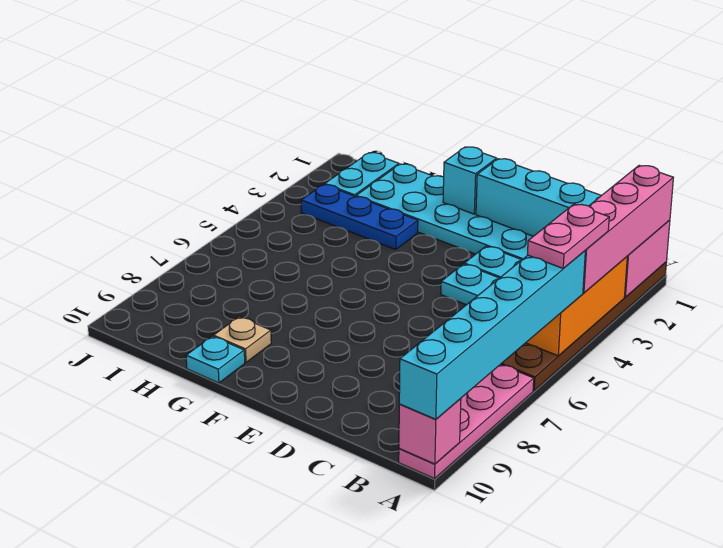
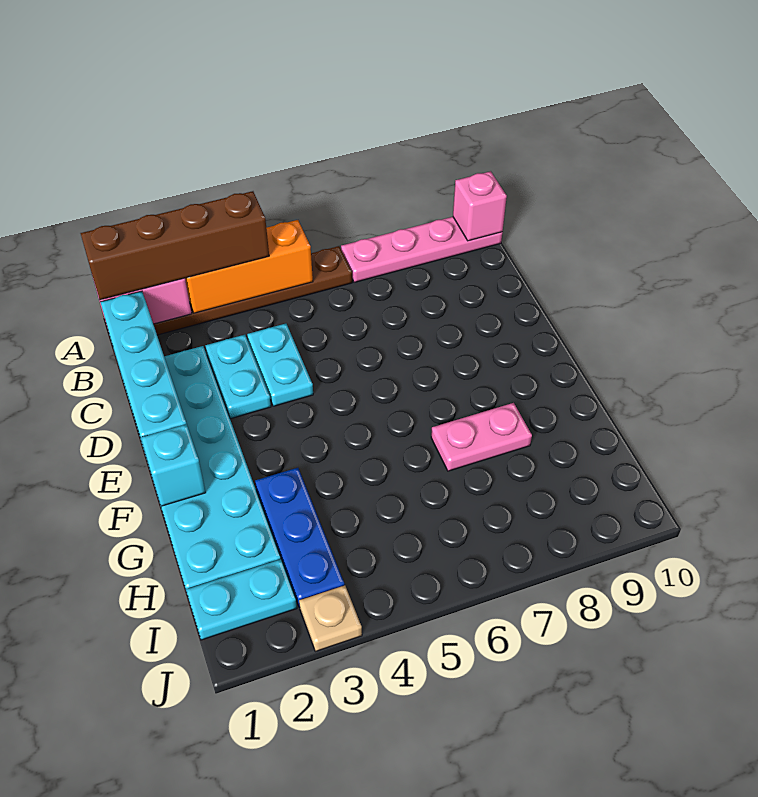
pink 1x4 brick [583,165,673,293] -> brown 1x4 brick [81,191,269,300]
pink 1x2 plate [527,204,609,268] -> pink 1x2 plate moved to [431,403,532,471]
cyan 1x6 brick [399,251,585,420] -> none
tan 1x1 plate [214,317,271,362] -> tan 1x1 plate moved to [299,585,362,651]
cyan 1x1 plate [186,336,245,383] -> none

